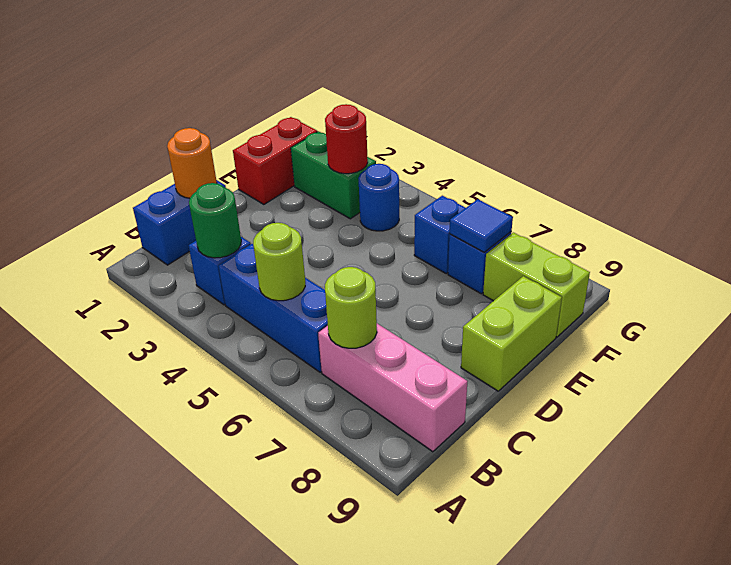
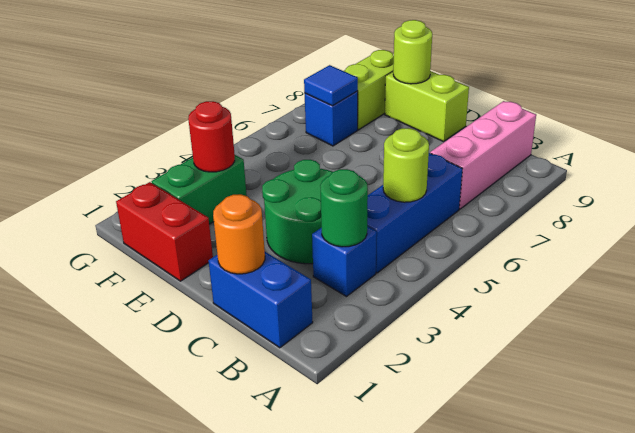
lime 1x1 round brick [325,267,377,348] -> lime 1x1 round brick moved to [393,20,432,84]
none -> green 2x2 round brick [262,160,332,264]
blue 1x1 round brick [358,164,399,231] -> none
blue 1x1 brick [414,196,465,273] -> none

